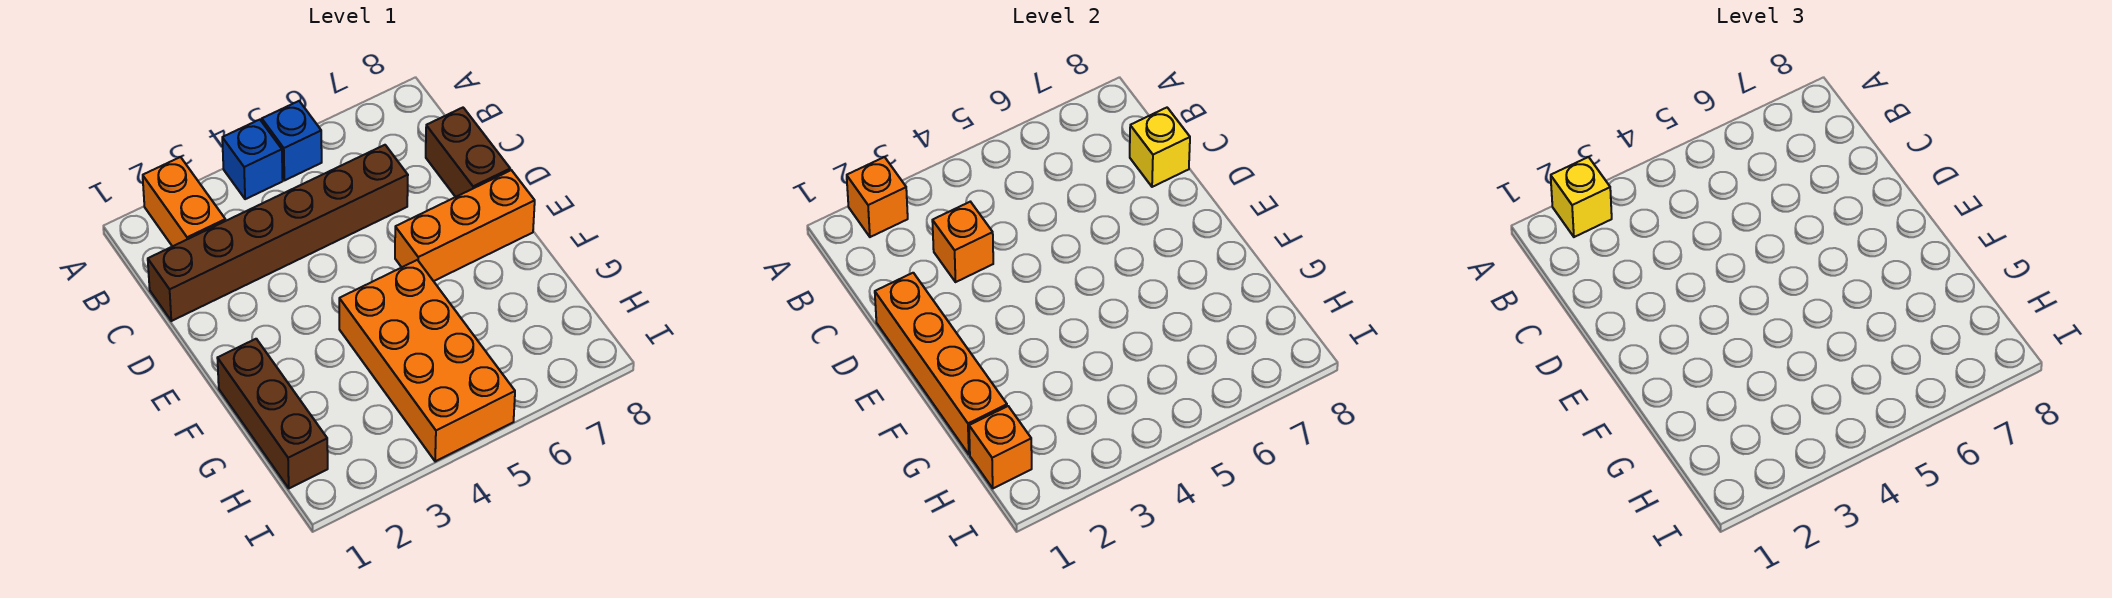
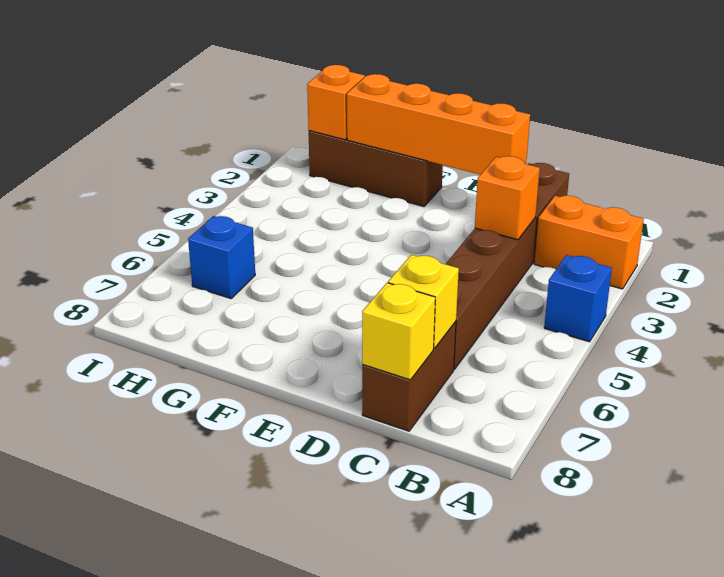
orange 1x1 brick [847,157,908,237] -> none
yellow 1x1 brick [1551,157,1612,237] -> yellow 1x1 brick moved to [388,255,459,349]
blue 1x1 brick [262,101,322,180] -> blue 1x1 brick moved to [188,216,255,298]
brown 1x2 brick [426,108,510,197] -> brown 1x2 brick turned to [362,321,456,431]
orange 1x3 brick [395,170,535,281] -> none
orange 2x4 brick [339,260,515,462] -> none

